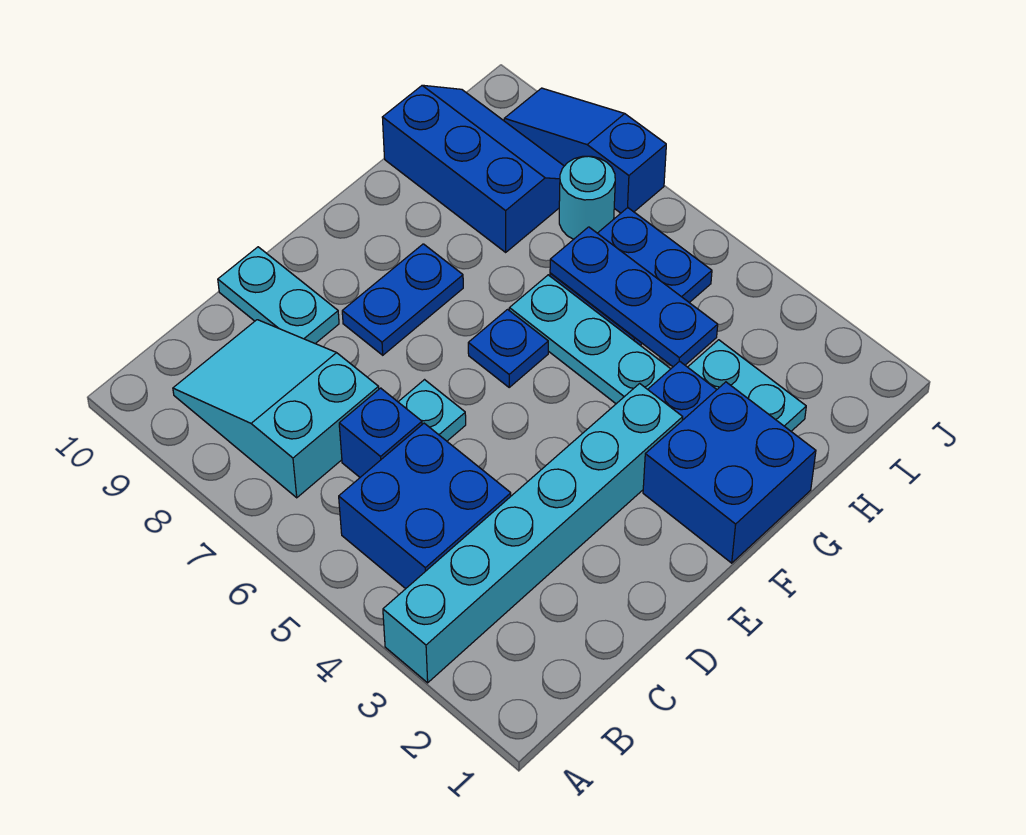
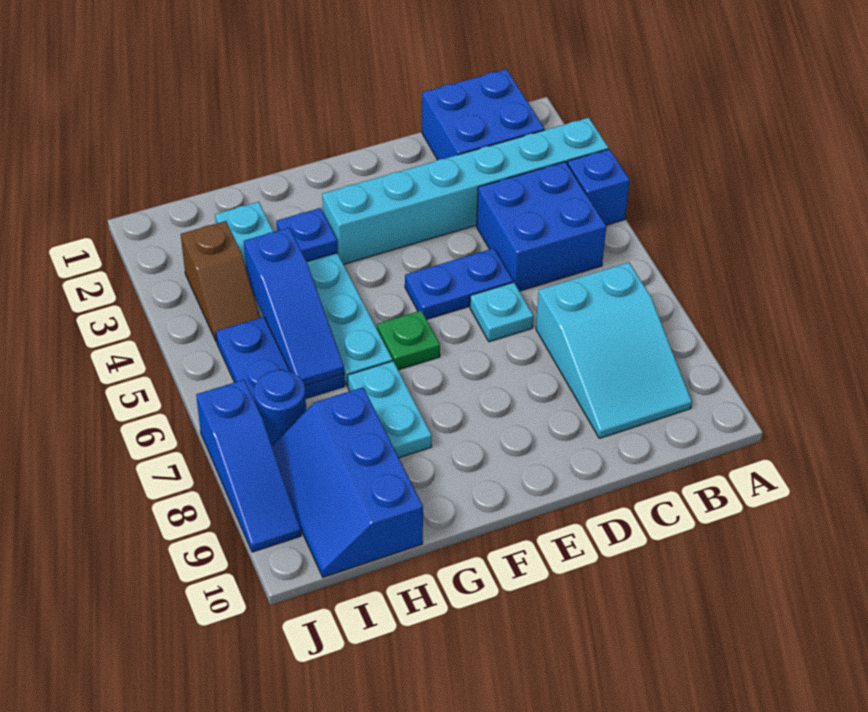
blue 1x1 brick [339,388,422,477] -> blue 1x1 brick moved to [567,149,630,225]
cyan 1x2 plate [218,247,339,344] -> cyan 1x2 plate moved to [348,361,432,458]
blue 1x2 plate [342,244,463,355] -> blue 1x2 plate moved to [405,248,513,319]
blue 2x2 brick [643,382,816,563] -> blue 2x2 brick moved to [422,69,544,160]
blue 1x1 plate [468,309,548,387] -> green 1x1 plate [377,310,440,370]
blue 1x3 plate [550,227,718,367] -> blue 1x3 slope [244,228,344,386]
none -> brown 1x2 slope [181,221,260,342]
cyan 1x1 round brick [559,156,615,239] -> blue 1x1 round brick [254,370,306,445]

